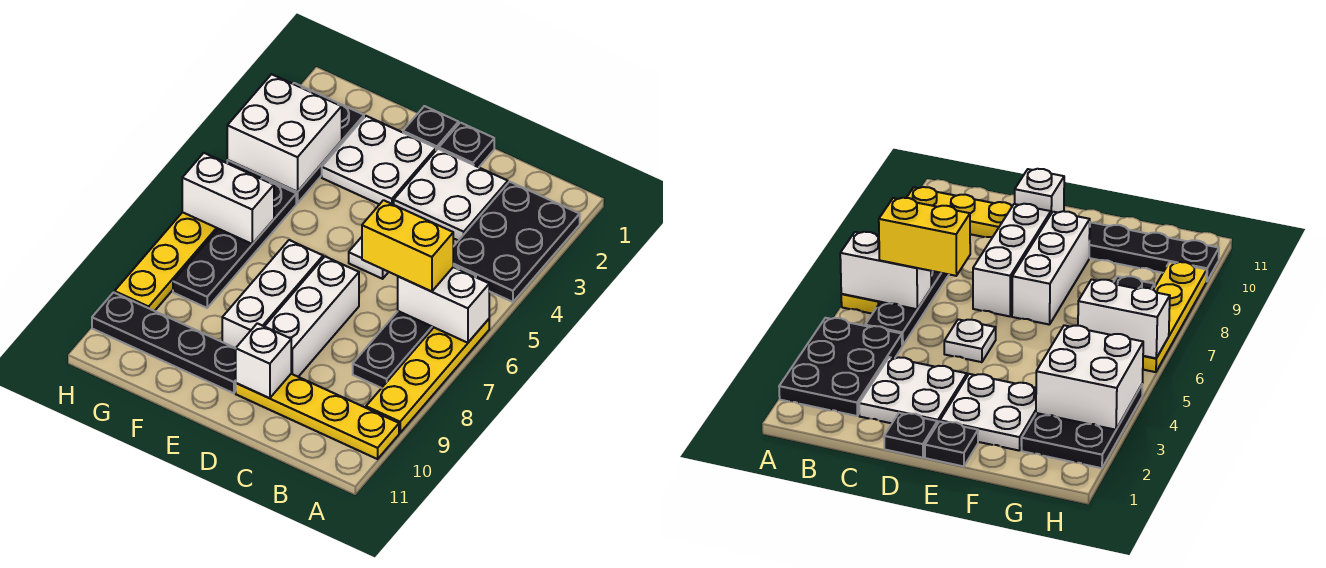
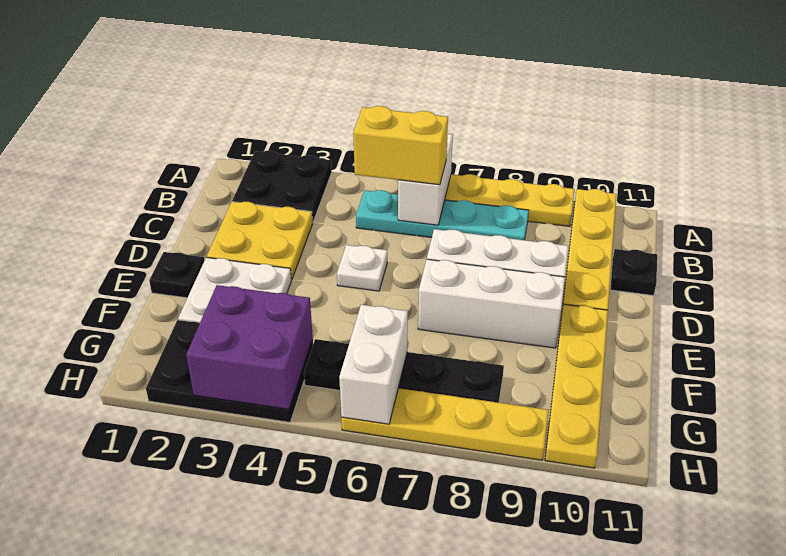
black 2x3 plate [453,182,580,302] -> black 2x2 plate [232,151,332,222]
black 1x4 plate [353,265,476,388] -> cyan 1x4 plate [356,190,529,240]
yellow 1x2 brick [362,200,453,292] -> yellow 1x2 brick turned to [353,106,448,185]
white 2x2 plate [394,149,508,241] -> yellow 2x2 plate [207,202,313,280]
black 1x1 plate [439,123,494,167] -> black 1x1 plate moved to [610,249,657,295]
white 1x1 brick [236,323,291,398] -> none
black 1x4 plate [92,292,236,393] -> yellow 1x4 plate [545,304,608,468]
white 2x2 brick [227,74,342,192] -> purple 2x2 brick [186,285,313,409]

